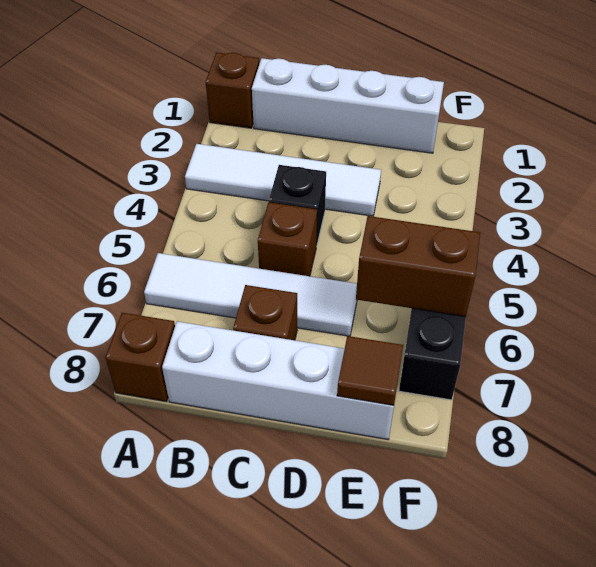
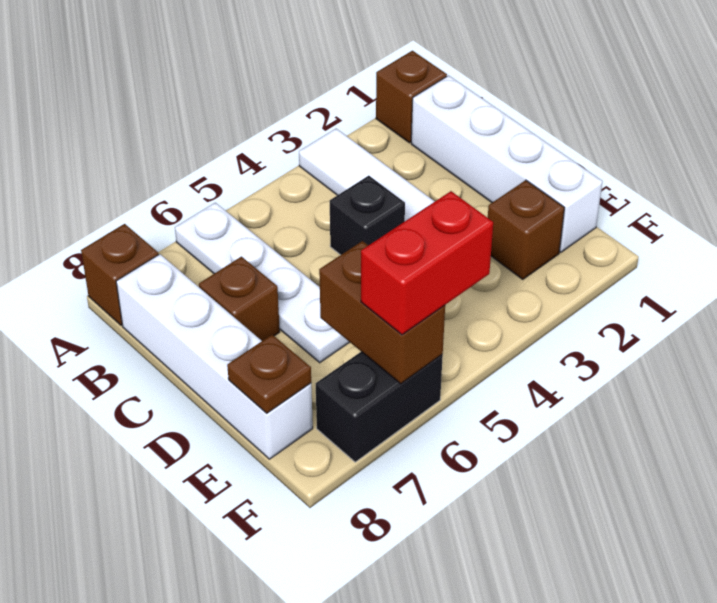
white 1x4 tile [144,253,357,336] -> white 1x4 plate [175,203,349,363]
brown 1x1 brick [258,202,317,276] -> brown 1x1 brick moved to [488,180,564,279]
brown 1x1 tile [337,336,403,405] -> brown 1x1 plate [227,335,311,413]
none -> red 1x2 brick [361,191,493,335]

